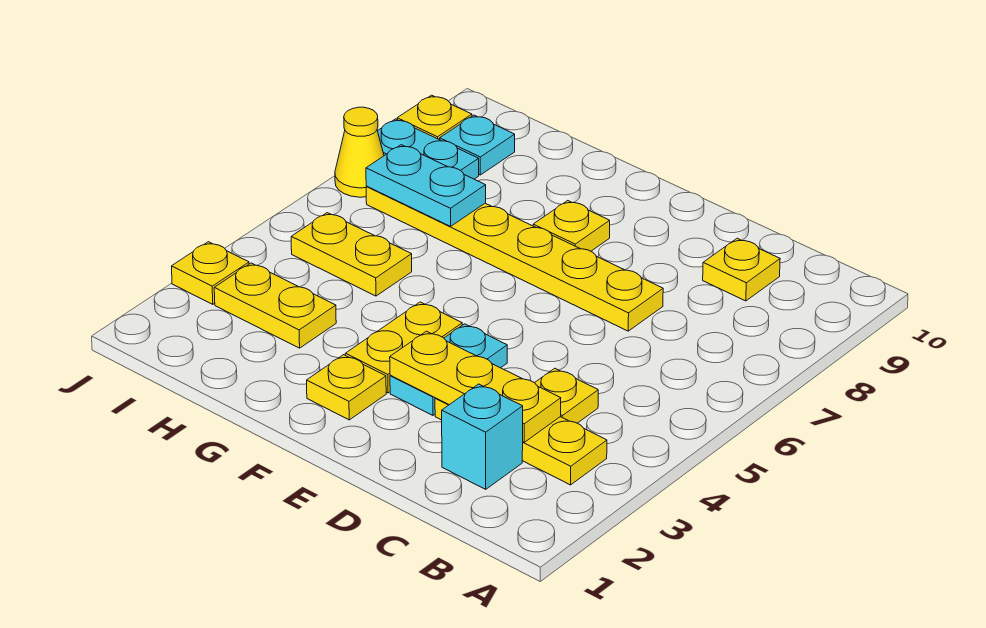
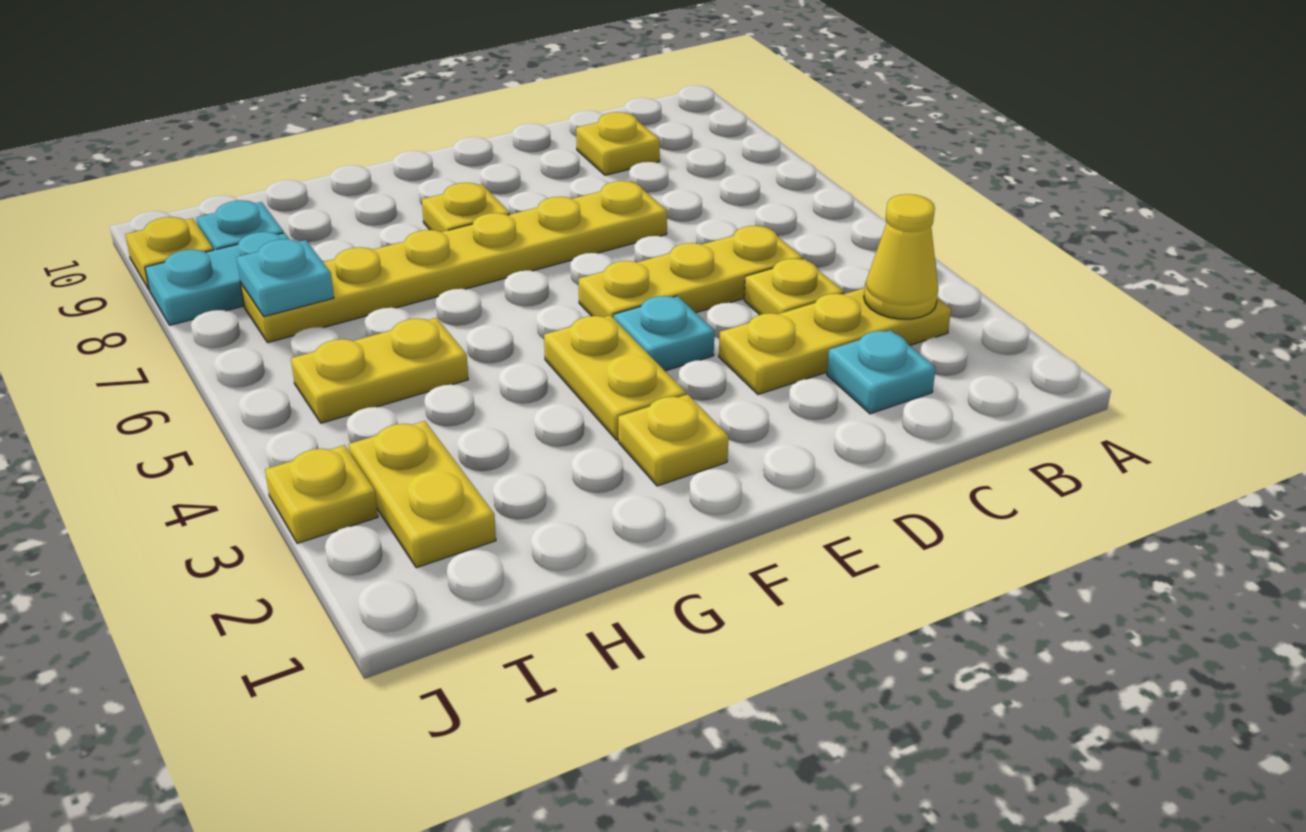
cyan 1x1 brick [442,384,523,489] -> cyan 1x1 plate [827,330,936,414]
yellow 1x3 plate [390,331,561,442] -> yellow 1x3 plate moved to [579,226,803,318]
cyan 1x2 plate [390,324,507,415] -> cyan 1x1 plate [614,296,715,371]
yellow 1x2 plate [214,263,336,348] -> yellow 1x2 plate turned to [349,421,496,568]
cyan 1x2 plate [366,145,486,226] -> cyan 1x1 plate [237,239,334,317]
yellow 1x1 cone [335,107,384,197] -> yellow 1x1 cone moved to [864,194,938,319]

